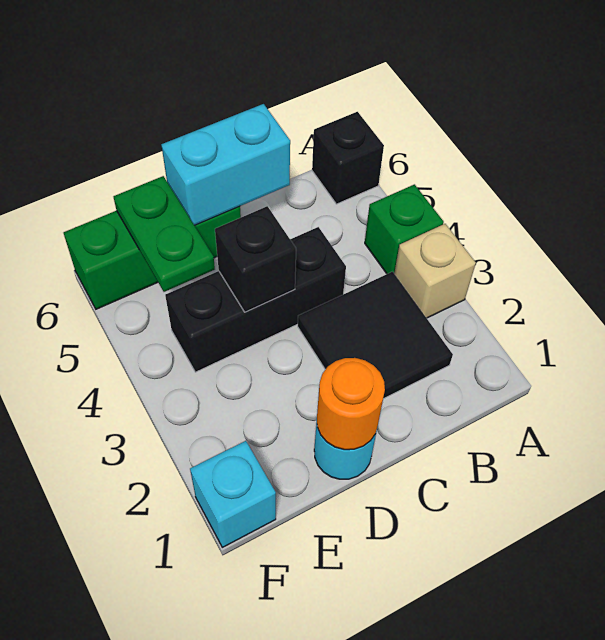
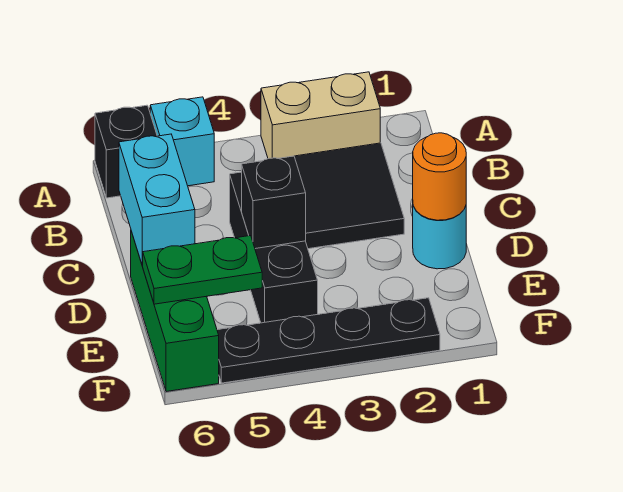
tan 1x1 brick [394,224,476,318] -> tan 1x2 brick [261,72,380,159]
green 1x1 brick [365,184,444,274] -> none
cyan 1x1 brick [190,441,276,547] -> cyan 1x1 brick moved to [150,97,214,186]
none -> black 1x4 plate [217,298,440,383]

